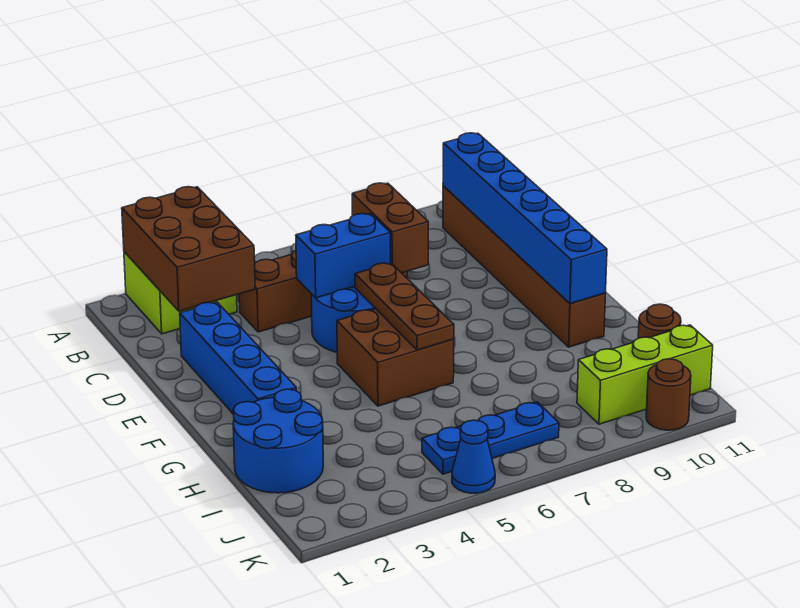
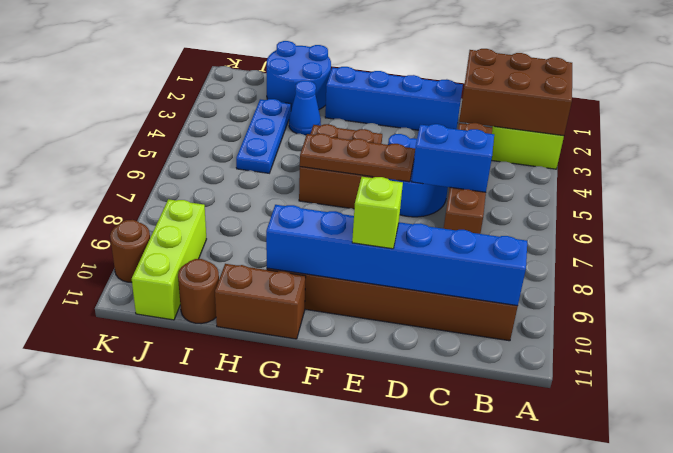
brown 1x2 brick [352,183,428,273] -> brown 1x2 brick moved to [215,264,306,339]
blue 1x2 brick [296,214,390,298] -> blue 1x2 brick turned to [412,124,494,192]
none -> lime 1x1 brick [352,177,403,249]
blue 1x3 plate [422,402,559,474] -> blue 1x3 plate moved to [236,99,291,173]
blue 1x1 cone [452,420,495,493] -> blue 1x1 cone moved to [289,81,321,135]

